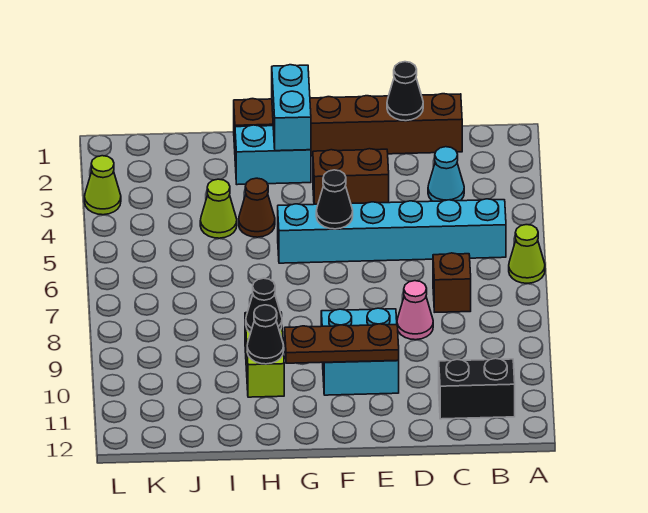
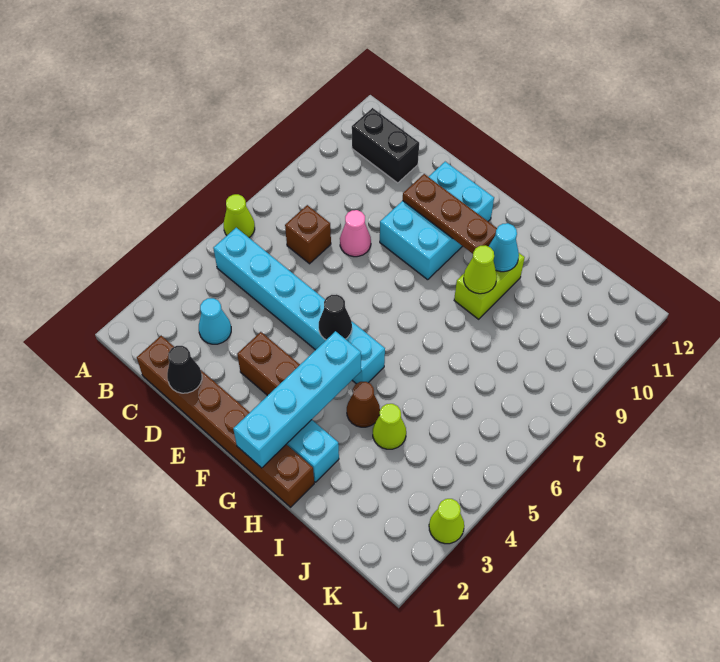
cyan 2x2 brick [321,308,399,395] -> cyan 2x3 brick [380,162,494,280]
cyan 1x2 brick [272,65,311,151] -> cyan 1x4 brick [233,331,361,468]
black 1x1 cone [246,278,282,333] -> lime 1x1 cone [464,245,497,294]
black 1x1 cone [247,305,284,364] -> cyan 1x1 cone [489,223,519,272]

